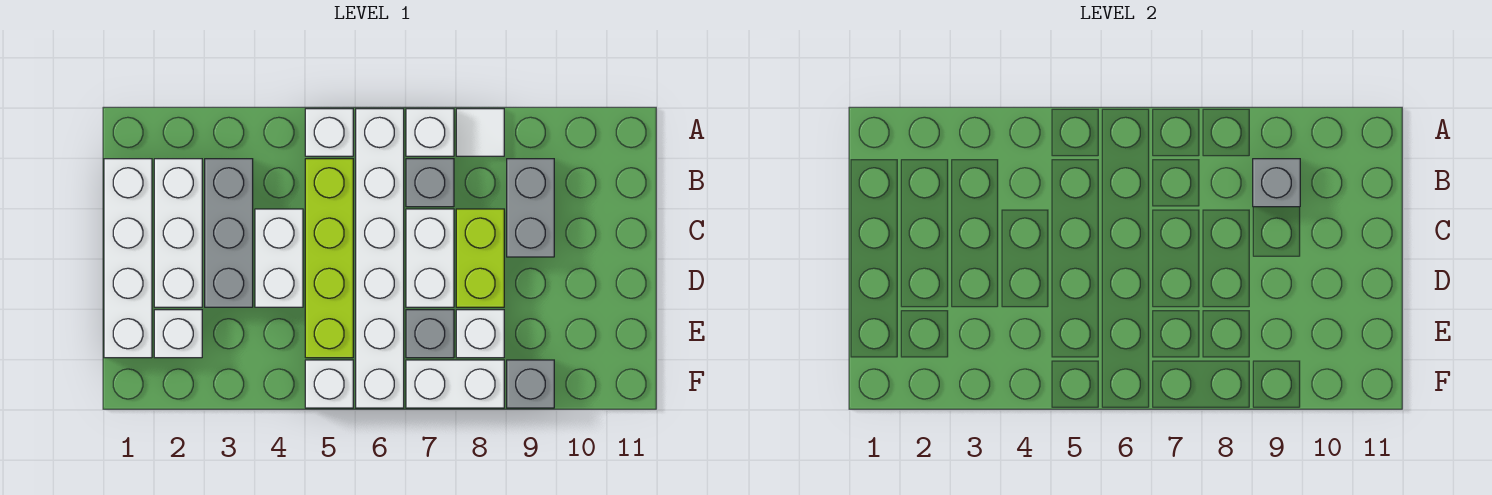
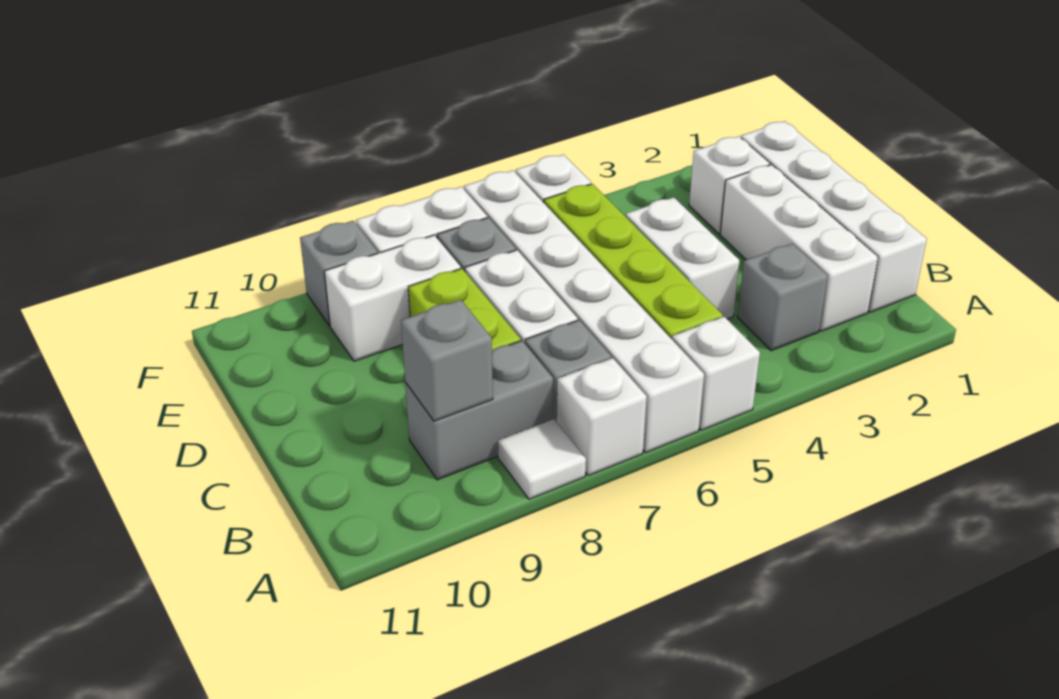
grey 1x3 brick [205,159,253,307] -> grey 1x1 brick [738,244,828,351]
grey 1x2 brick [507,159,554,257] -> grey 1x2 brick turned to [405,341,553,480]
white 1x1 brick [456,310,504,358] -> white 1x2 brick [324,235,461,361]

